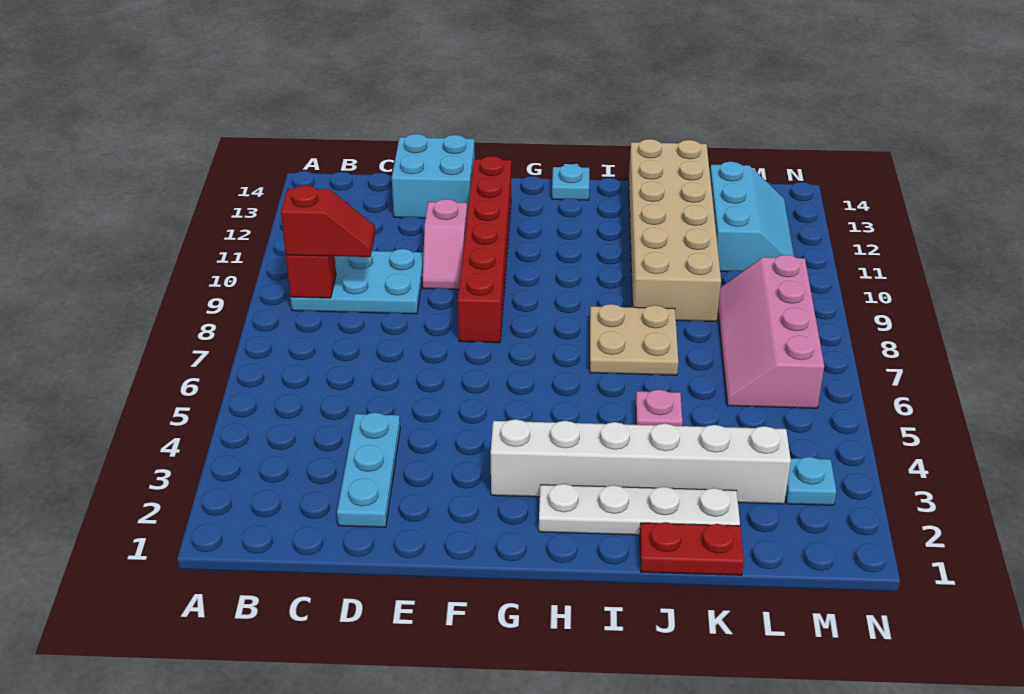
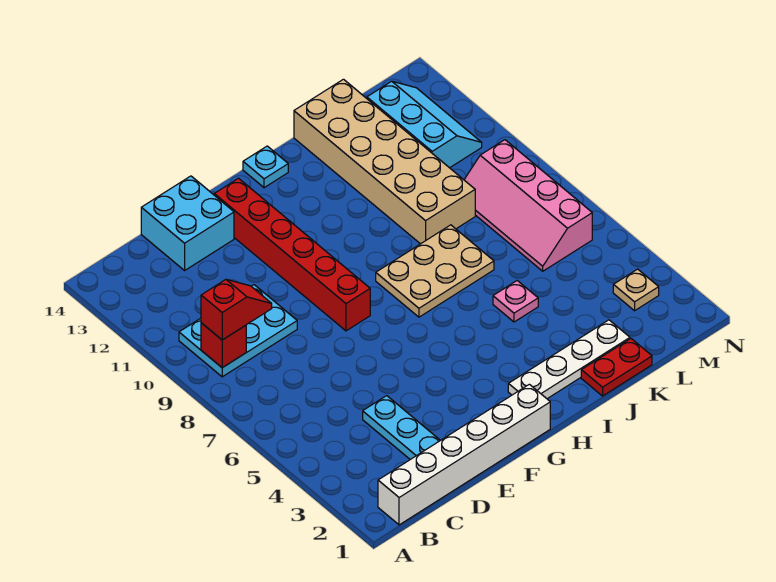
pink 1x2 slope [423,199,467,289] -> none
white 1x6 brick [491,419,791,504] -> white 1x6 brick moved to [378,384,550,525]
tan 2x2 plate [590,304,678,375] -> tan 2x3 plate [376,225,494,317]
cyan 1x1 plate [786,457,836,505] -> tan 1x1 plate [613,269,659,311]

